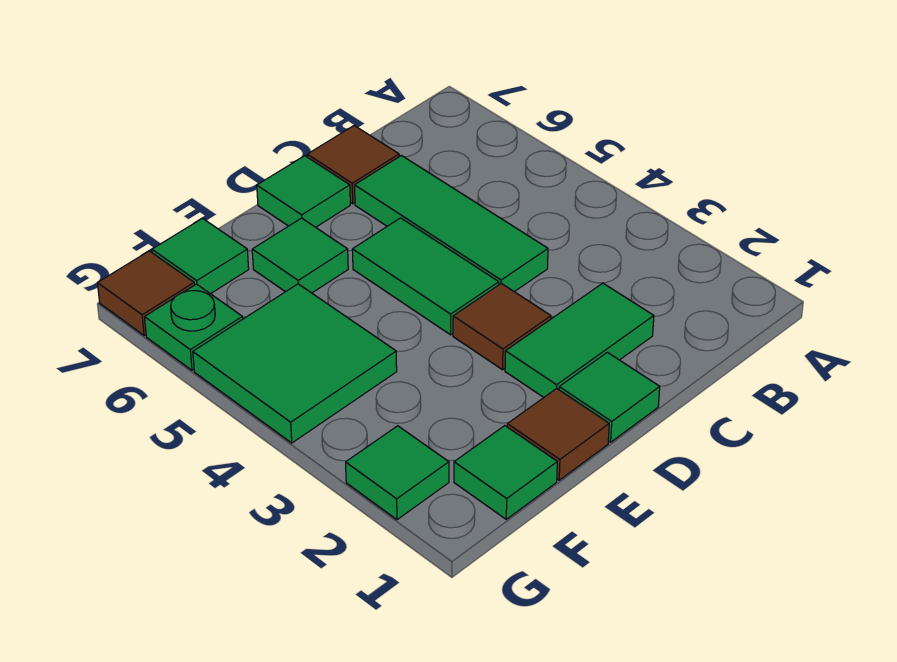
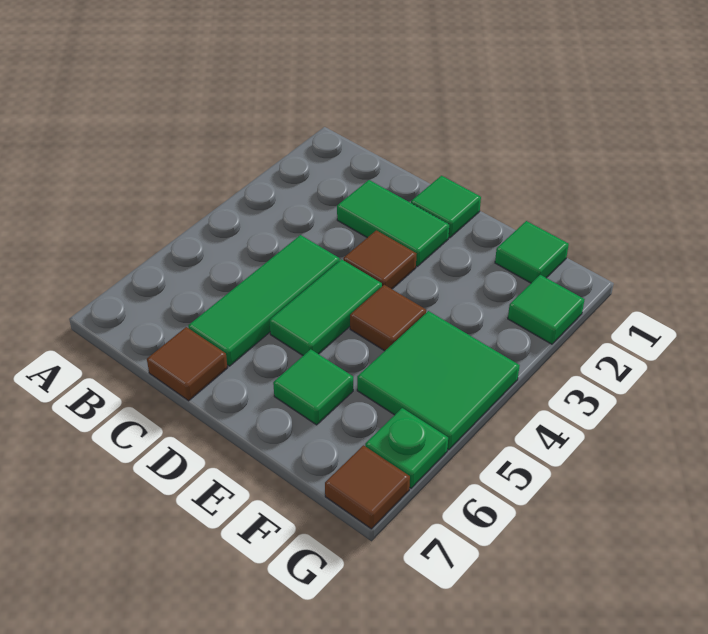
green 1x1 tile [257,156,350,227] -> none
brown 1x1 tile [507,388,609,480] -> brown 1x1 tile moved to [350,285,426,351]
green 1x1 tile [152,218,249,294] -> none

